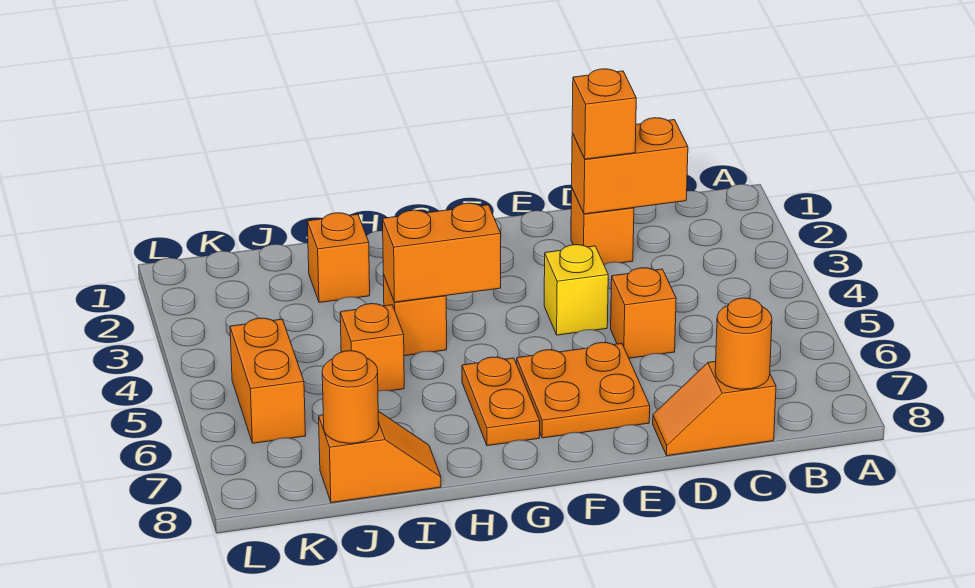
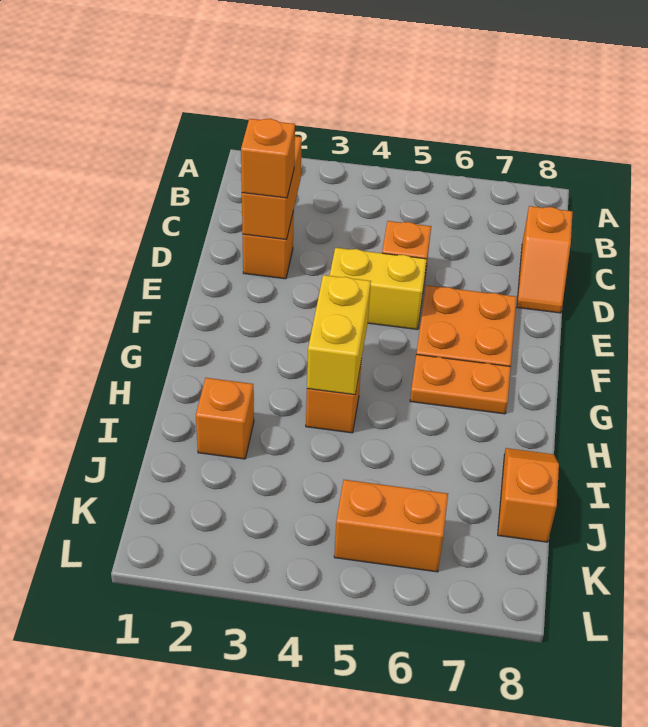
orange 1x1 round brick [715,298,772,389] -> none
yellow 1x1 brick [544,245,608,335] -> yellow 1x2 brick [330,248,427,330]
orange 1x2 brick [383,203,501,302] -> yellow 1x2 brick [307,275,371,395]
orange 1x1 brick [340,304,404,391] -> none
orange 1x1 round brick [322,351,379,443] -> none

